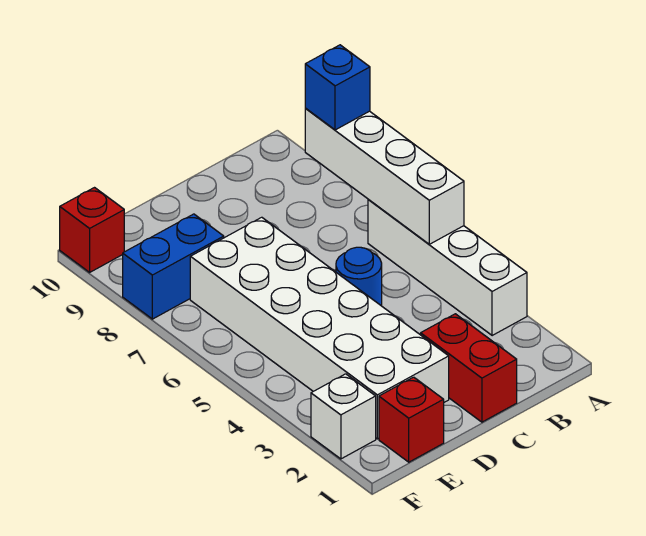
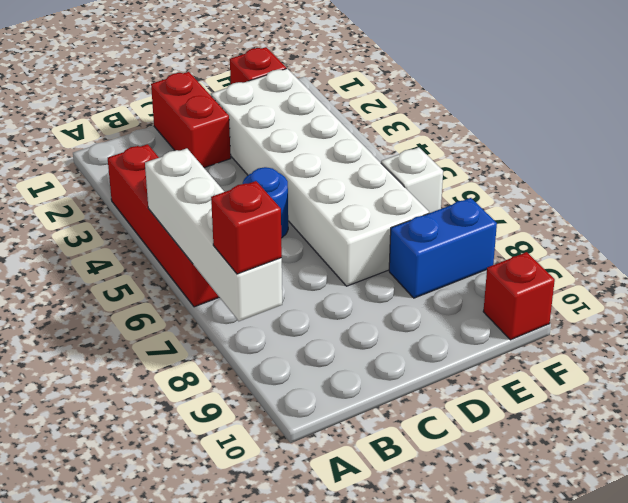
white 1x4 brick [368,199,527,336] -> red 1x4 brick [108,144,219,307]
blue 1x1 brick [305,45,370,130] -> red 1x1 brick [211,181,282,274]
white 1x1 brick [311,374,376,459] -> white 1x1 brick moved to [381,147,443,213]

